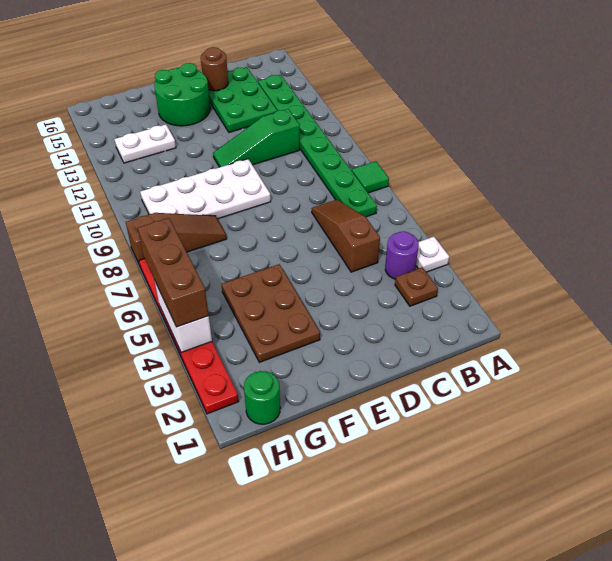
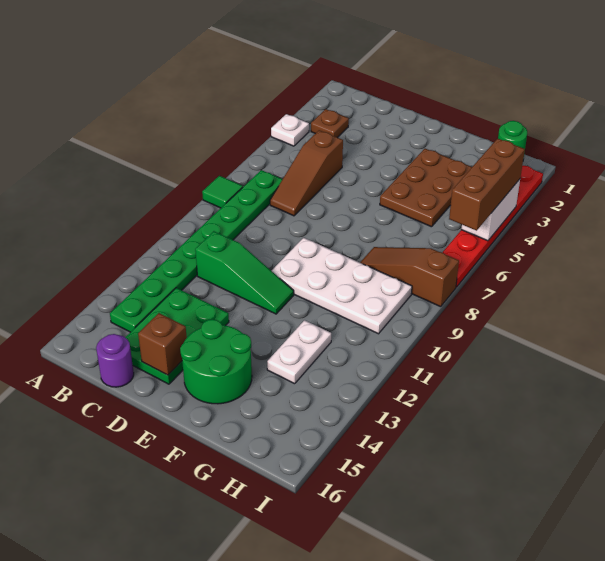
purple 1x1 round brick [385,231,419,279] -> purple 1x1 round brick moved to [96,334,134,387]
brown 1x1 round brick [201,47,228,91] -> brown 1x1 brick [138,313,187,375]
white 1x2 plate [114,124,176,163] -> white 1x2 plate turned to [267,320,331,384]

